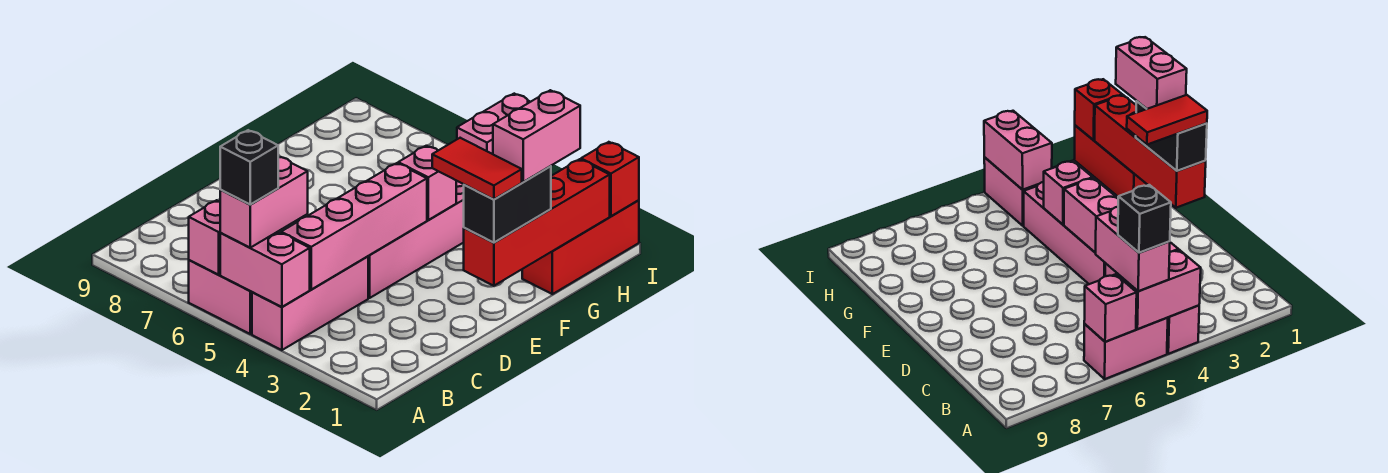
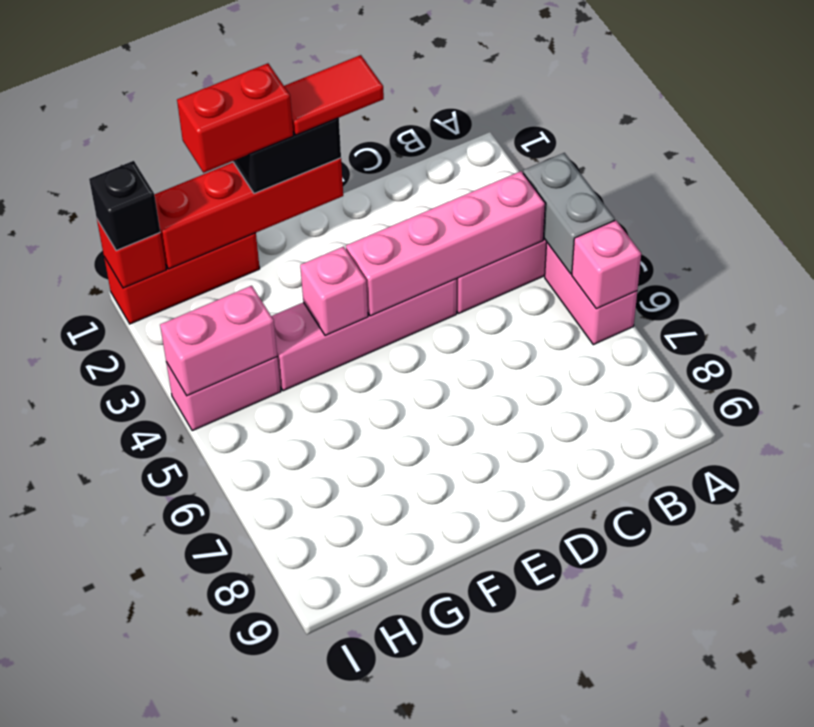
pink 1x2 brick [220,232,310,307] -> grey 1x2 brick [523,153,615,274]
pink 1x2 brick [220,156,308,248] -> none
black 1x1 brick [220,130,278,205] -> black 1x1 brick moved to [89,161,160,251]
red 1x2 tile [432,138,522,199] -> red 1x2 tile turned to [284,55,384,135]
pink 1x2 brick [493,90,580,182] -> red 1x2 brick [177,63,293,173]

